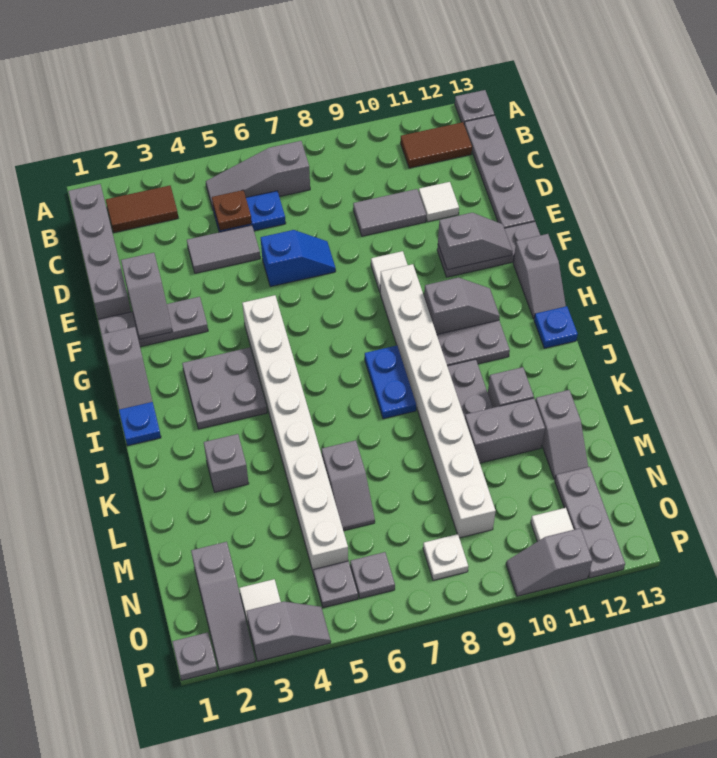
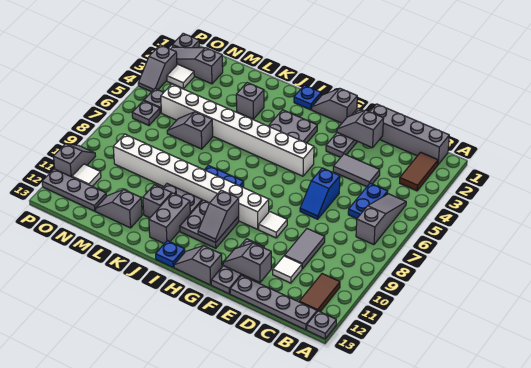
brown 1x1 plate [212,190,252,231] -> none
grey 1x2 tile [187,225,260,273] -> grey 1x2 tile turned to [333,154,380,187]
grey 1x2 slope [438,213,513,270] -> grey 1x2 slope turned to [223,243,271,282]
grey 1x2 brick [465,398,545,463] -> grey 1x2 brick moved to [149,193,190,243]
white 1x1 plate [423,534,468,580] -> none

